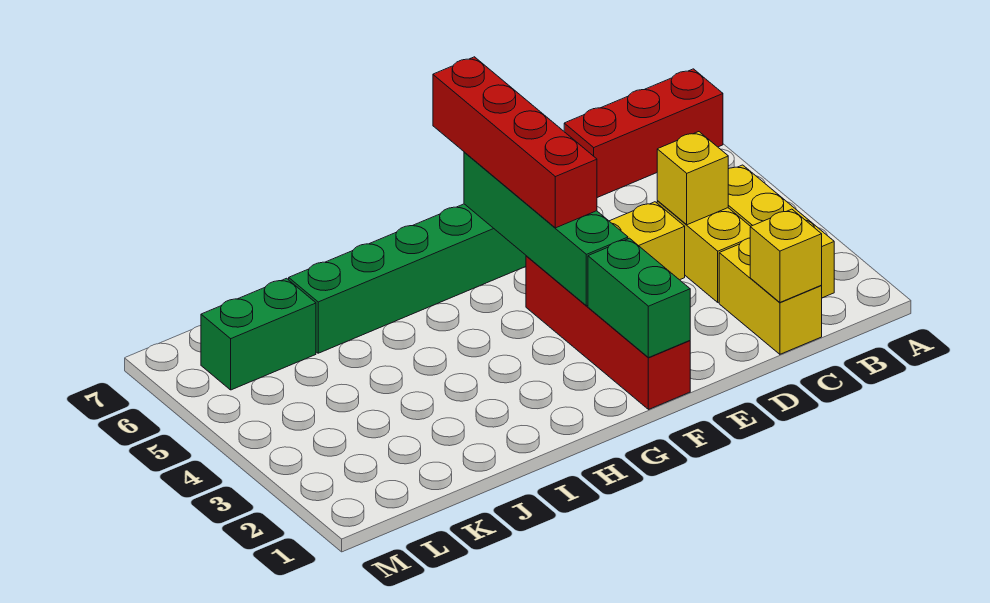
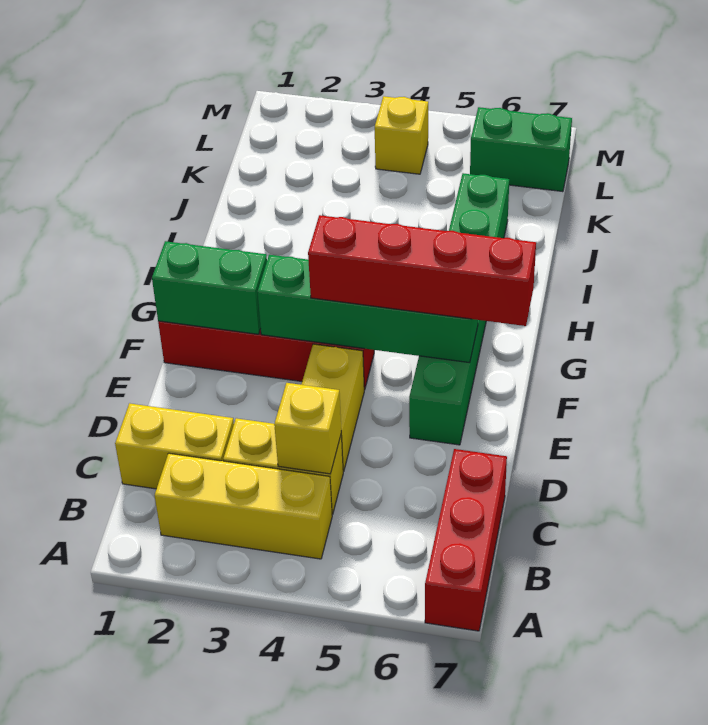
yellow 1x1 brick [750,209,822,302] -> yellow 1x1 brick moved to [375,96,428,174]
green 1x2 brick [201,278,316,390] -> green 1x2 brick turned to [470,107,572,192]

